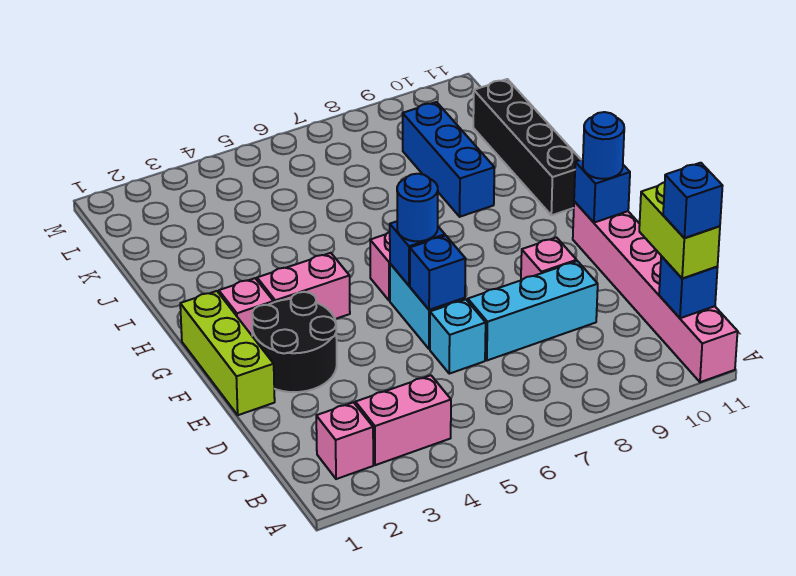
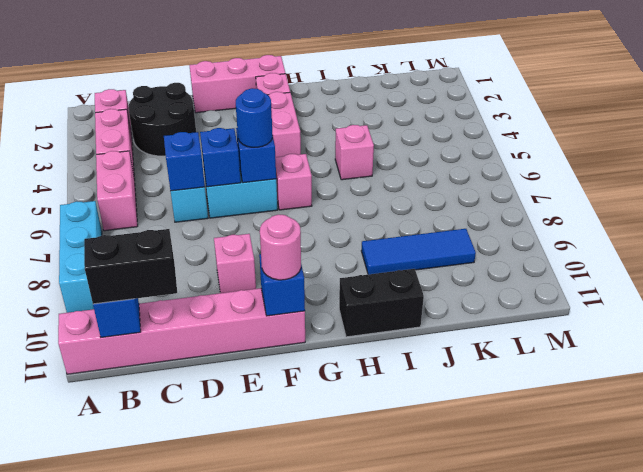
none -> pink 1x2 brick [96,151,138,231]
lime 1x2 brick [639,182,720,279] -> black 1x2 brick [84,229,177,304]
blue 1x1 brick [663,163,723,238] -> blue 1x1 brick moved to [164,132,205,191]
cyan 1x3 brick [468,261,598,360] -> cyan 1x3 brick moved to [59,201,102,313]
lime 1x3 brick [180,291,275,415] -> pink 1x3 brick [189,55,286,113]
black 2x2 round brick [252,292,337,392] -> black 2x2 round brick moved to [129,83,196,156]
blue 1x1 round brick [583,112,624,179] -> pink 1x1 round brick [260,215,301,280]
black 1x4 brick [473,79,581,215] -> black 1x2 brick [339,269,424,337]
none -> pink 1x1 brick [335,125,374,180]
blue 1x3 brick [403,102,494,217] -> blue 1x3 tile [361,229,476,275]

